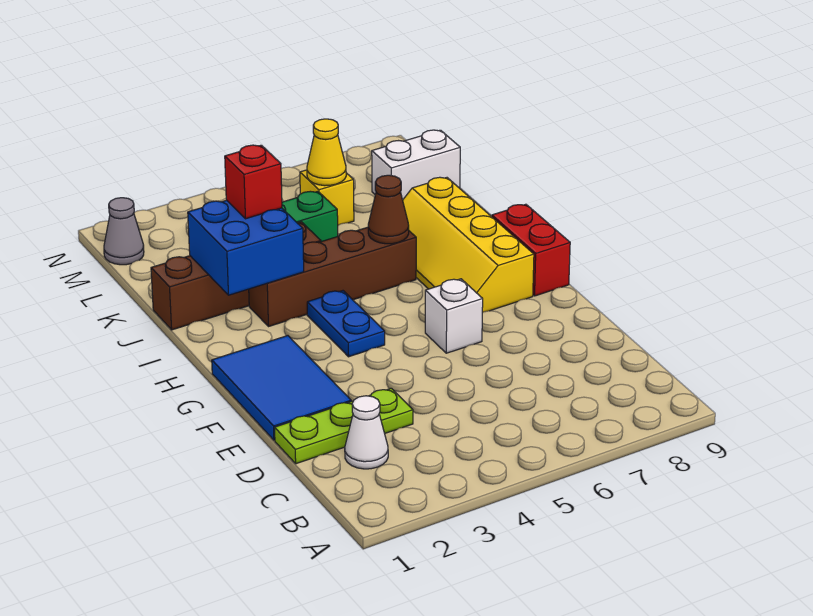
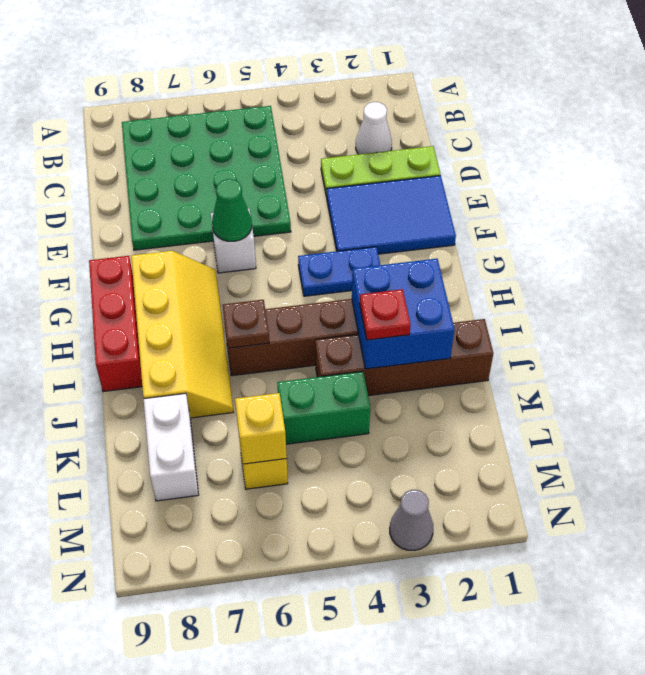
none -> green 4x4 plate [122,106,291,250]
blue 2x3 tile [212,336,351,440] -> blue 2x3 tile turned to [326,176,456,254]
none -> green 1x1 cone [212,179,252,241]
blue 1x2 plate [307,291,385,357] -> blue 1x2 plate turned to [298,247,380,296]
red 1x2 brick [492,204,570,296] -> red 1x3 brick [89,256,142,392]
brown 1x1 cone [368,175,409,244] -> brown 1x1 plate [223,300,269,348]
red 1x1 brick [225,145,282,219] -> red 1x1 plate [360,289,411,340]
yellow 1x1 cone [307,119,346,186] -> yellow 1x1 brick [235,393,287,464]
white 1x2 brick [372,130,460,200] -> white 1x2 brick turned to [144,393,198,501]
grey 1x1 cone [104,198,144,265] -> grey 1x1 cone moved to [390,490,433,550]

